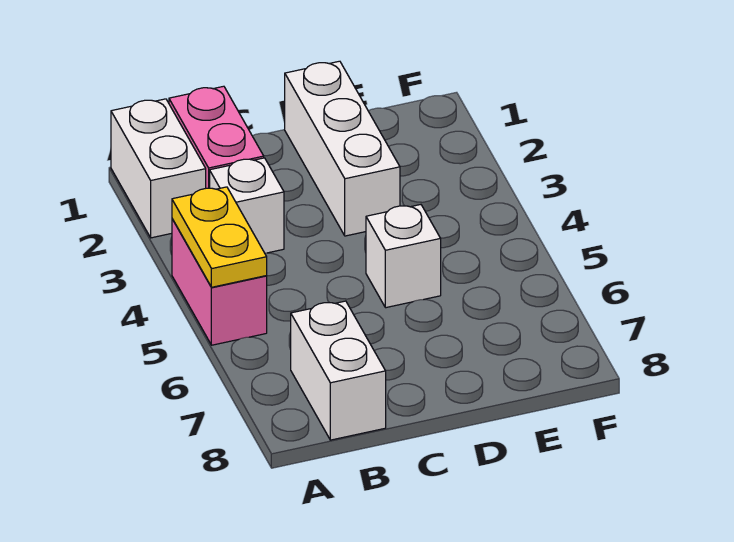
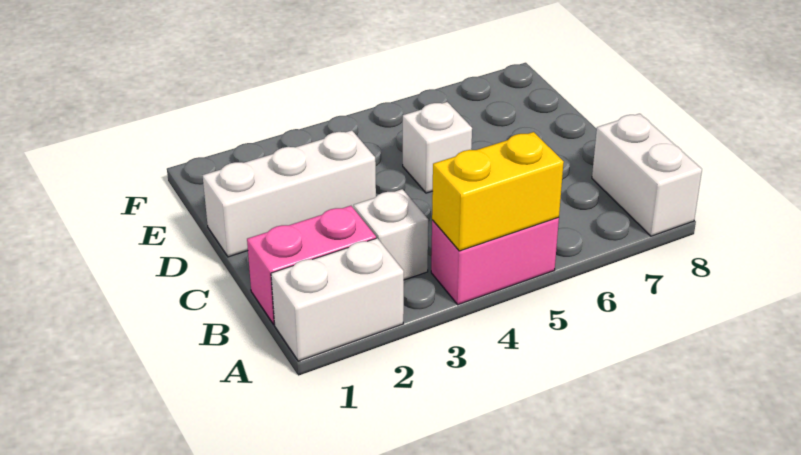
yellow 1x2 plate [172,187,267,287] -> yellow 1x2 brick [432,132,564,251]
white 1x2 brick [291,301,386,440] -> white 1x2 brick turned to [592,114,702,236]

